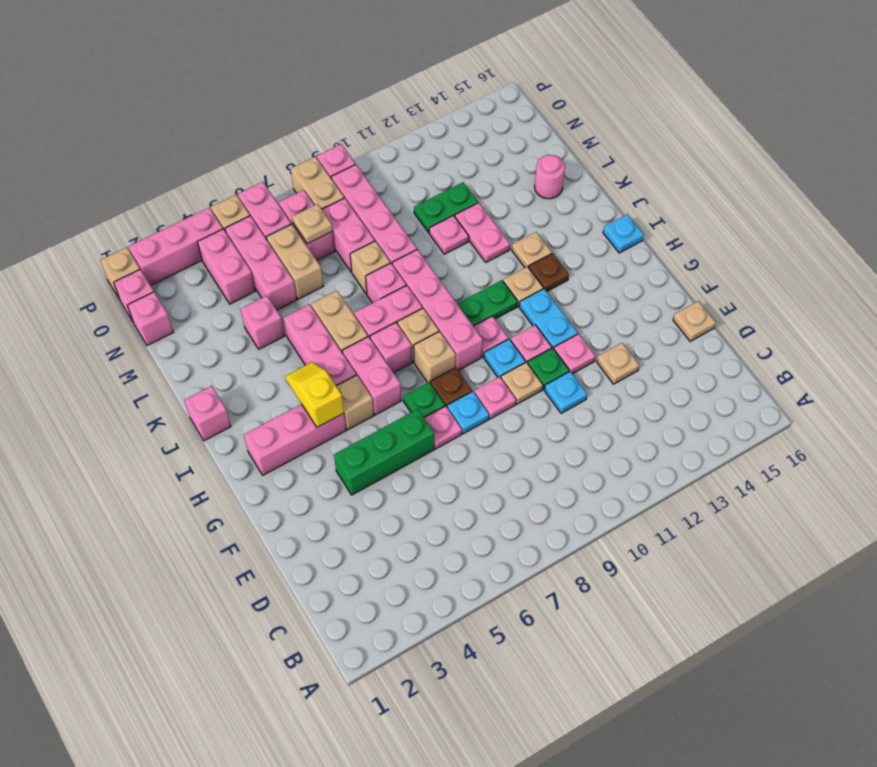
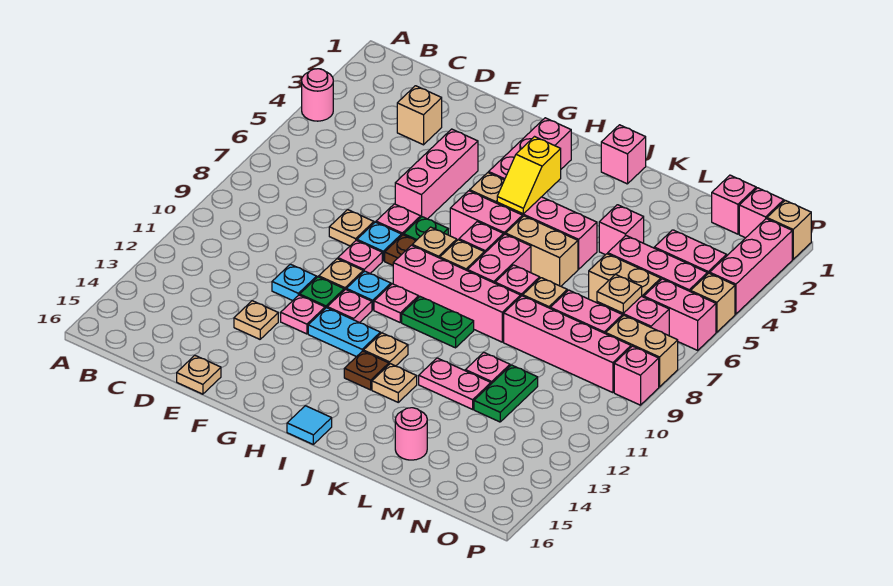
none -> pink 1x1 round brick [302,69,333,121]
none -> tan 1x1 brick [397,86,442,145]
none -> tan 1x1 plate [329,210,374,246]
green 1x3 brick [334,409,434,495] -> pink 1x3 brick [395,129,478,219]
yellow 1x2 slope [285,362,344,427] -> yellow 1x2 slope turned to [497,137,561,214]
green 1x2 plate [457,280,518,326] -> green 1x2 plate turned to [402,297,474,348]
cyan 1x1 plate [603,214,644,253] -> cyan 1x1 tile [287,406,332,444]

